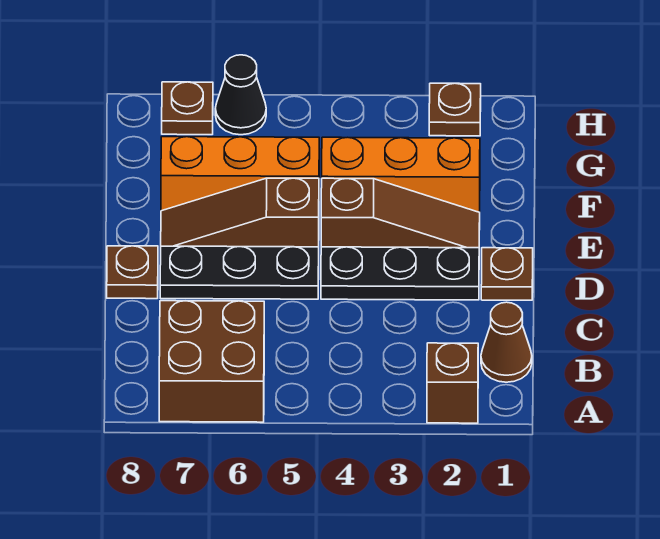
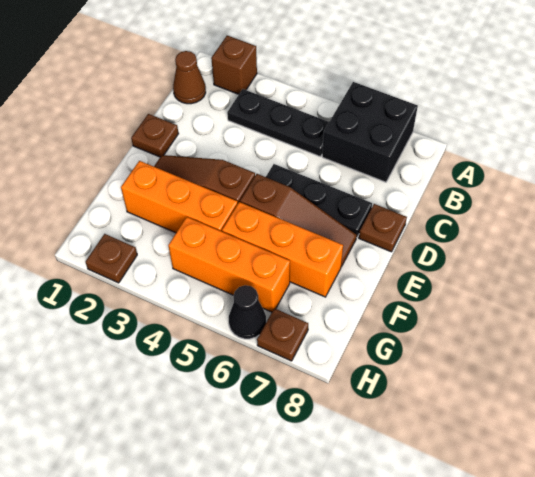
brown 2x2 brick [159,301,264,422] -> black 2x2 brick [322,82,418,182]
black 1x3 plate [321,247,479,300] -> black 1x3 plate moved to [227,89,329,157]
none -> orange 1x3 brick [168,217,290,312]

